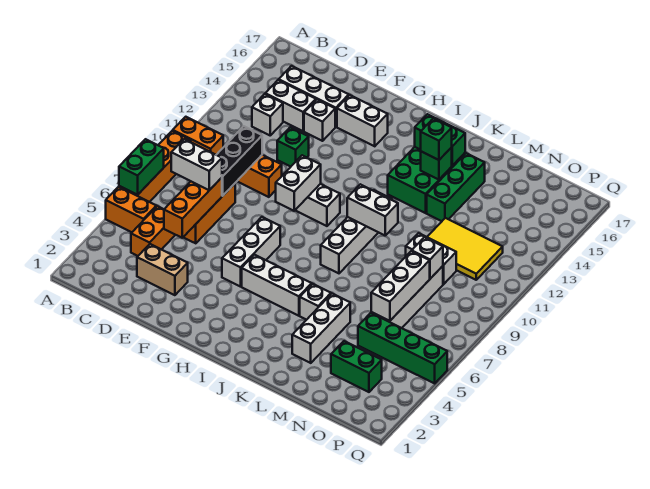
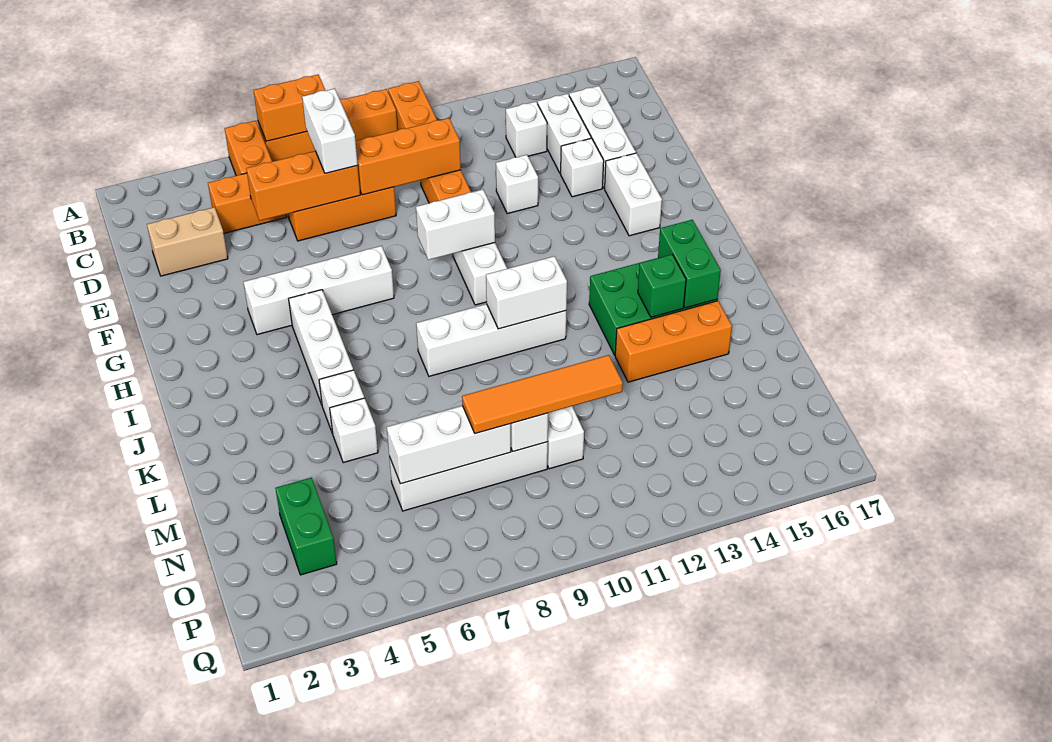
green 1x2 brick [119,139,164,195] -> orange 1x2 brick [254,74,326,141]
tan 1x2 brick [137,244,188,295] -> tan 1x2 brick turned to [147,207,228,276]
black 1x3 brick [217,126,262,196] -> orange 1x3 brick [356,118,461,195]
green 1x1 brick [277,127,309,167] -> white 1x1 brick [496,155,538,214]
white 1x3 brick [222,217,280,287] -> white 1x4 brick [244,246,394,335]
white 1x2 brick [347,184,398,235] -> white 1x2 brick turned to [486,256,567,329]
green 1x1 brick [421,118,452,160] -> none
white 1x3 brick [292,294,350,363] -> white 1x1 brick [330,398,378,463]
green 1x3 brick [427,153,485,221] -> orange 1x3 brick [615,301,732,382]
yellow 2x3 tile [427,218,503,280] -> none
green 1x4 brick [358,313,447,383] -> none
none -> orange 1x4 tile [462,355,623,434]

